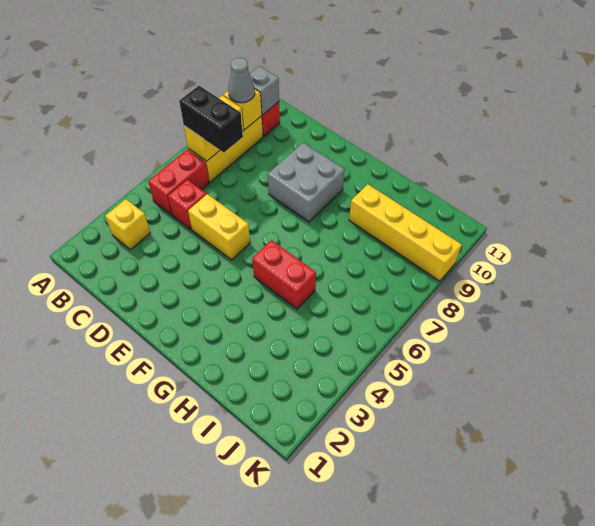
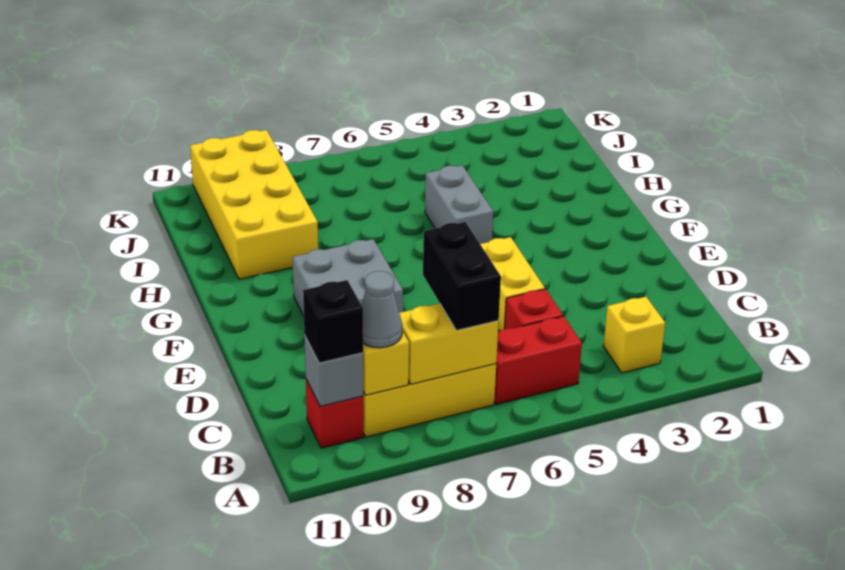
none -> black 1x1 brick [303,280,363,363]
red 1x2 brick [252,240,316,309] -> grey 1x2 brick [425,165,493,244]
yellow 1x4 brick [349,184,462,281] -> yellow 2x4 brick [190,130,318,279]

